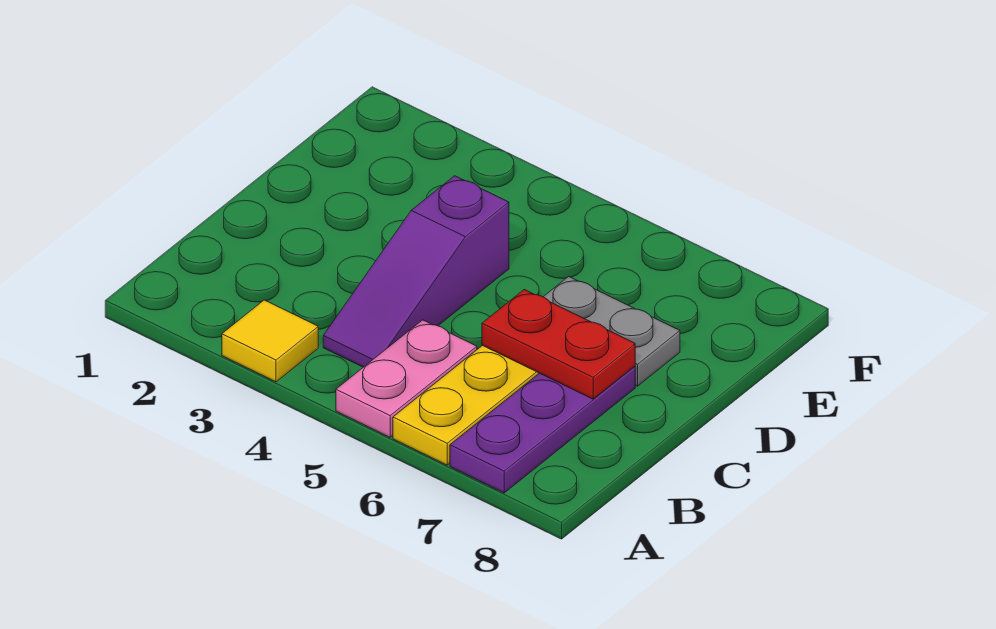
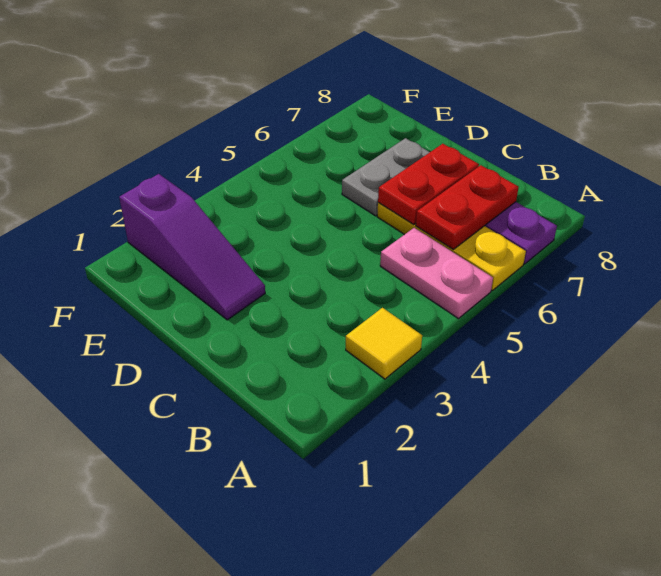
purple 1x3 slope [323,176,509,367] -> purple 1x3 slope moved to [119,174,265,320]
none -> red 1x2 plate [416,165,519,249]

